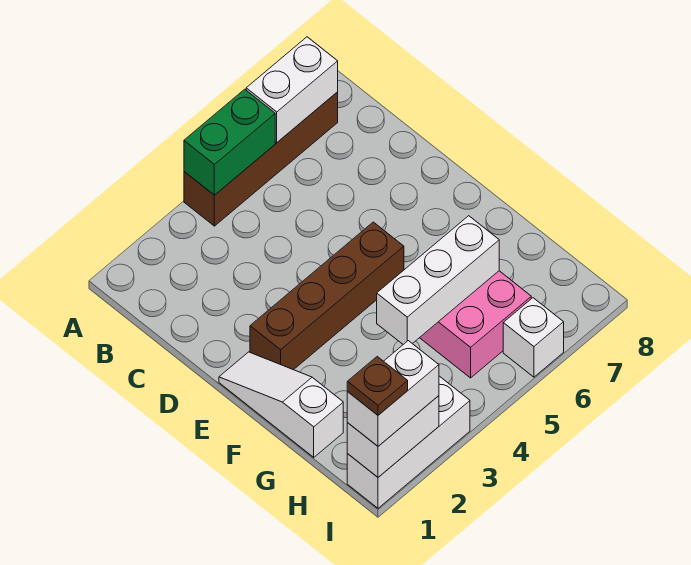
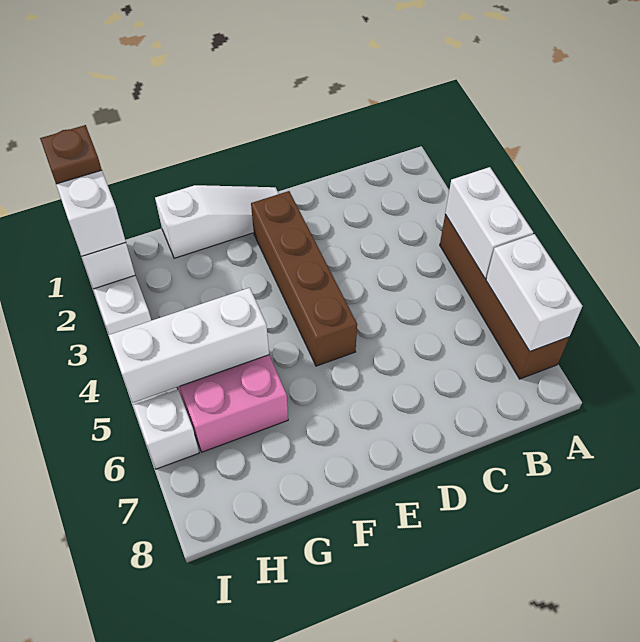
green 1x2 brick [184,89,275,195] -> white 1x2 brick [445,167,533,278]
white 1x3 brick [377,216,499,344] -> white 1x3 brick turned to [109,288,269,403]

